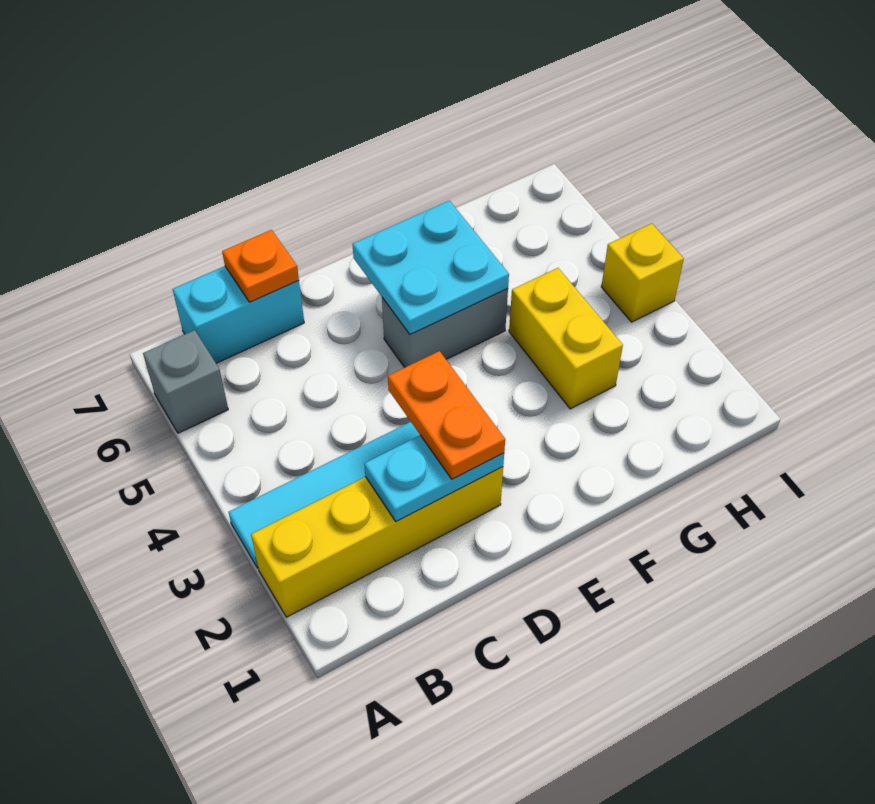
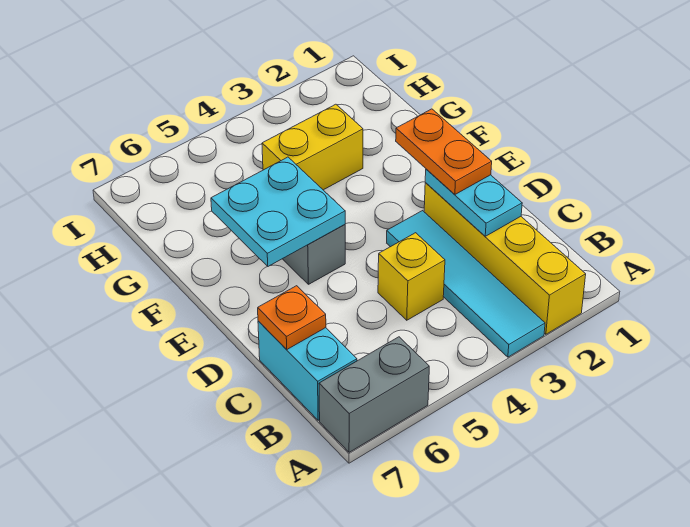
grey 1x1 brick [143,330,228,433] -> grey 1x2 brick [319,337,429,452]
orange 1x2 plate [388,351,505,479] -> orange 1x2 plate turned to [396,109,492,194]
yellow 1x1 brick [601,223,684,322] -> yellow 1x1 brick moved to [378,233,445,320]

